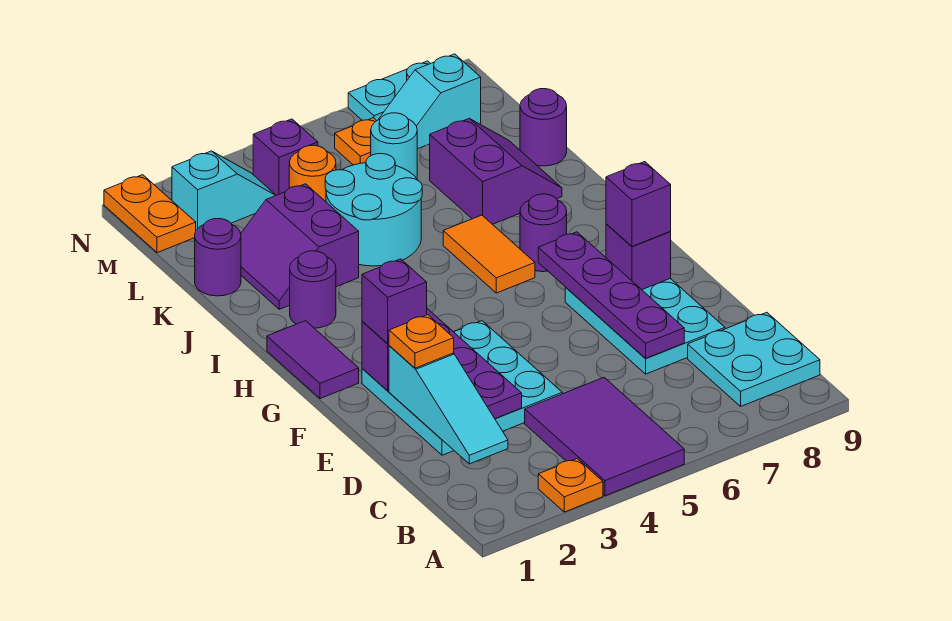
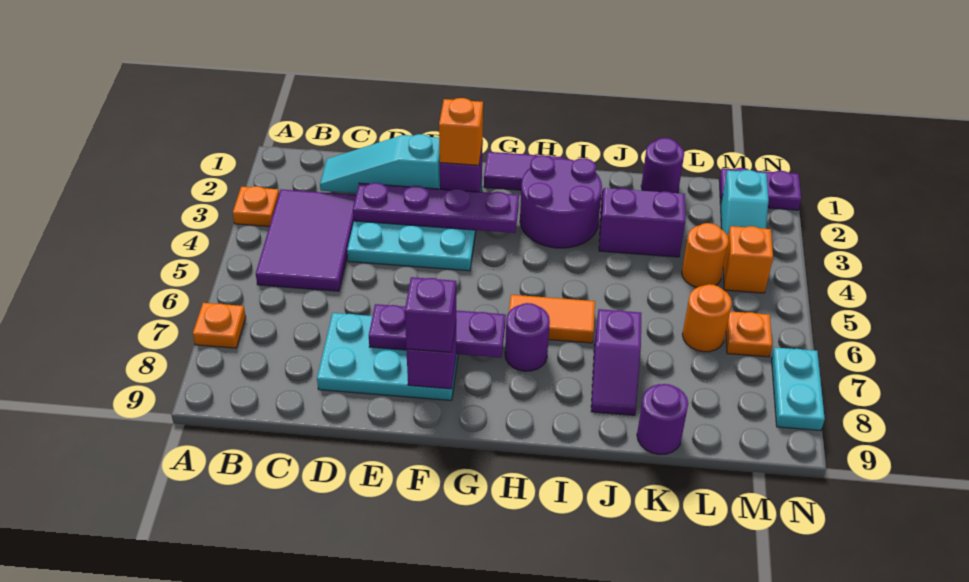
purple 2x3 tile [525,378,684,496] -> purple 2x3 tile turned to [256,189,356,291]
cyan 2x2 plate [688,313,820,406] -> none
purple 1x4 plate [538,232,684,358] -> purple 1x3 plate [369,304,506,358]
orange 1x1 plate [389,315,454,368] -> orange 1x1 plate moved to [193,303,246,348]
purple 1x1 brick [362,259,427,344] -> orange 1x1 brick [439,98,483,165]
purple 1x1 round brick [290,251,336,328] -> purple 2x2 round brick [520,155,602,248]
cyan 2x2 round brick [325,154,422,266] -> none
purple 2x2 slope [430,119,562,224] -> purple 1x2 slope [591,309,641,415]
cyan 1x1 round brick [371,113,417,178] -> orange 1x1 round brick [682,284,732,352]
orange 1x2 plate [104,175,196,253] -> purple 1x2 plate [719,168,801,210]
purple 1x1 brick [253,119,318,195] -> orange 1x1 brick [723,226,773,293]
cyan 1x2 slope [378,54,481,149] -> none

